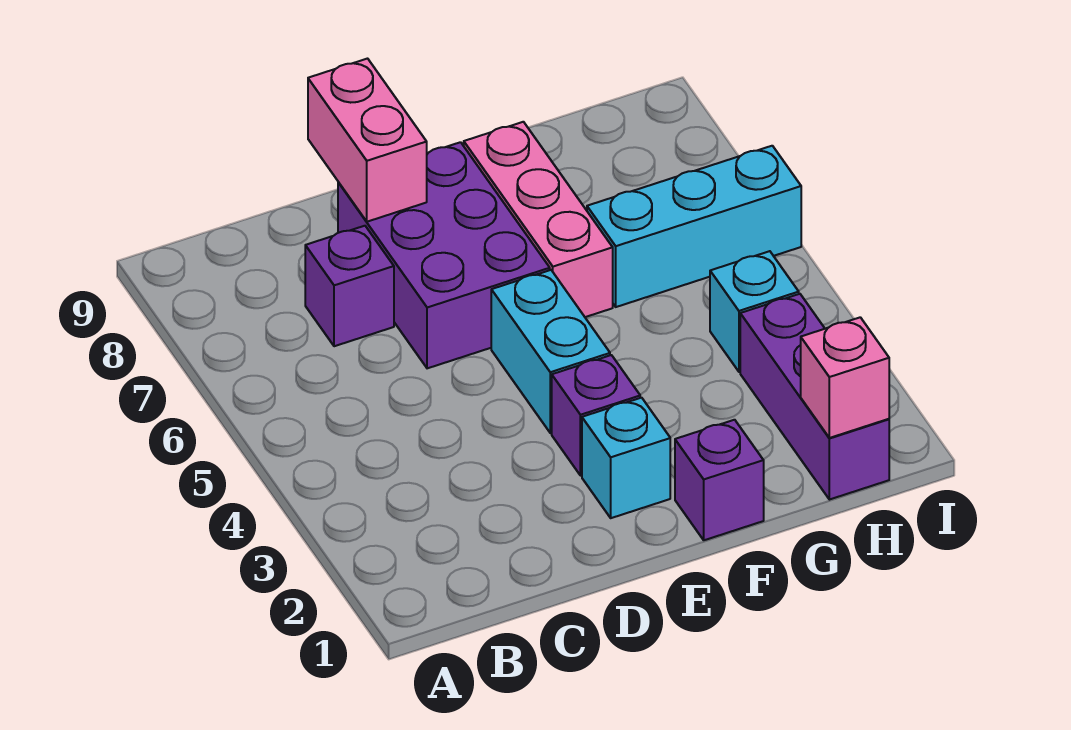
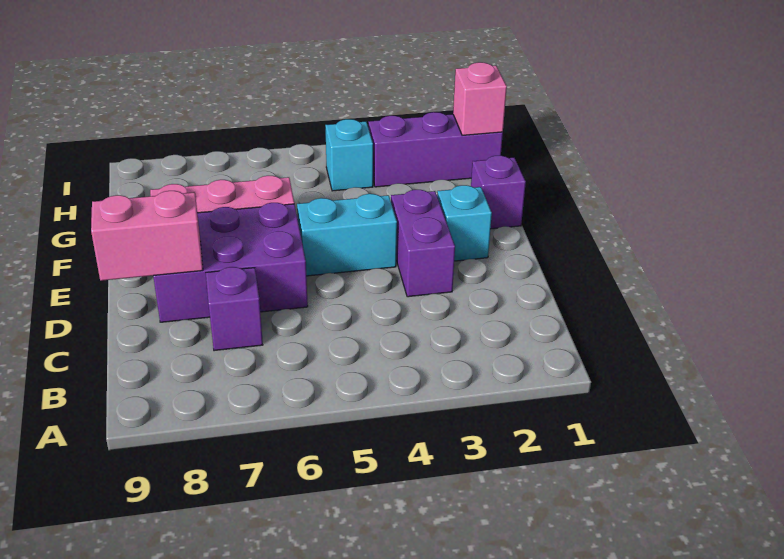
purple 1x1 brick [552,355,640,476] -> purple 1x2 brick [391,190,455,297]
cyan 1x3 brick [587,146,801,307] -> none

